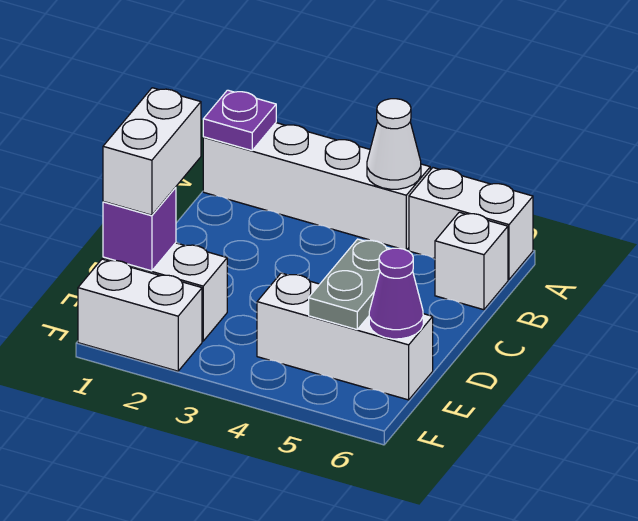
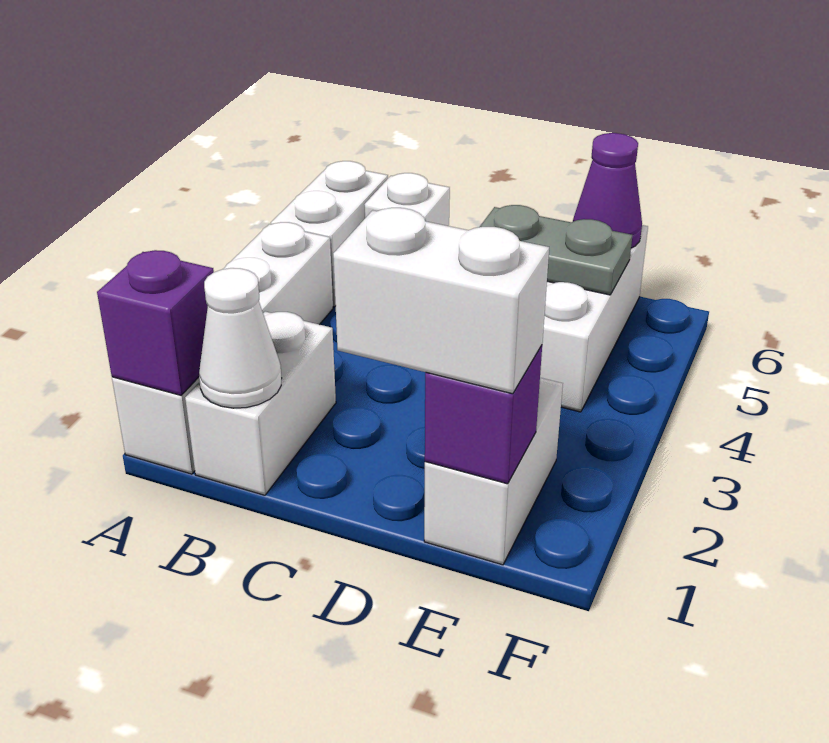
purple 1x1 plate [203,90,276,150] -> purple 1x1 brick [97,250,214,395]
white 1x1 cone [367,99,421,189] -> white 1x1 cone moved to [199,268,282,408]
white 1x2 brick [78,259,202,371] -> white 1x2 brick moved to [185,311,336,495]

